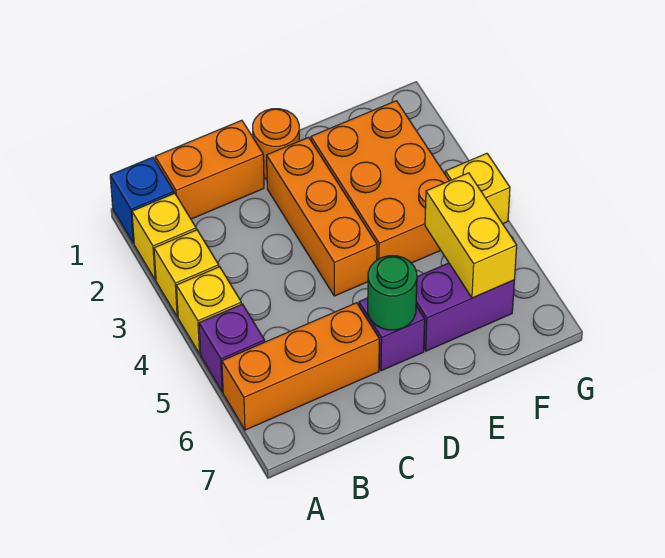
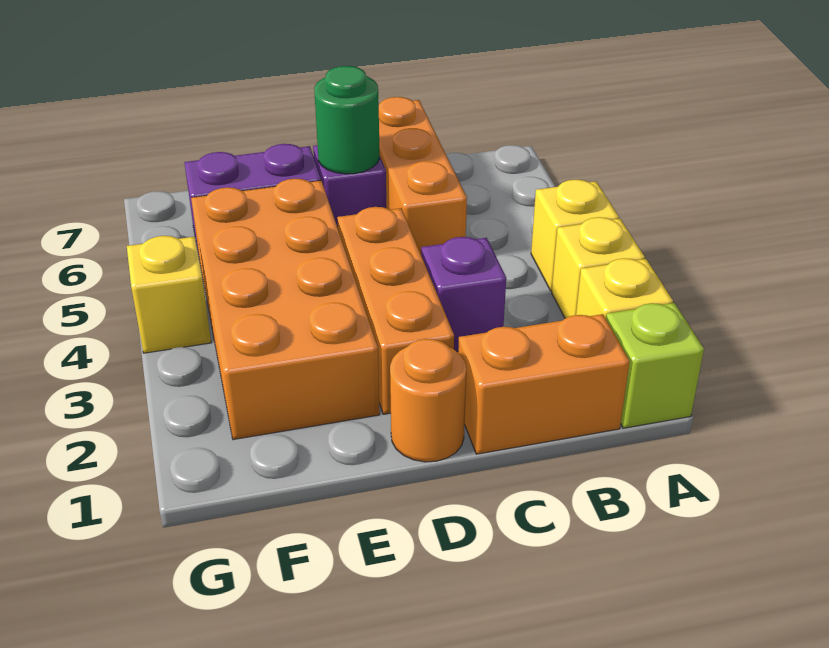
blue 1x1 brick [110,157,174,243] -> lime 1x1 brick [606,303,704,428]
purple 1x1 brick [199,304,265,392] -> purple 1x1 brick moved to [421,237,506,351]
orange 1x3 brick [222,303,379,430] -> orange 1x3 brick turned to [379,97,467,254]
orange 2x3 brick [311,101,449,263] -> orange 2x4 brick [191,179,380,440]
yellow 1x2 brick [425,173,517,298] -> none

